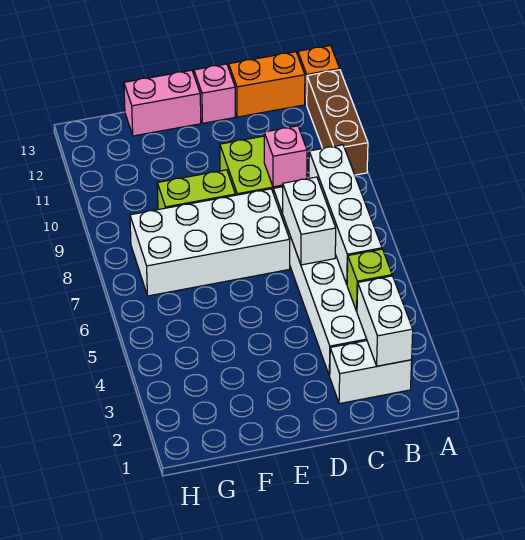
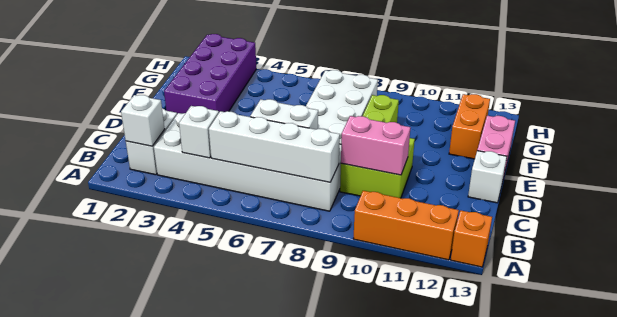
brown 1x3 brick [306,70,368,175] -> orange 1x3 brick [353,191,459,260]
white 1x2 brick [357,276,413,366] -> white 1x1 brick [121,95,165,146]
lime 1x1 brick [347,249,392,311] -> white 1x1 brick [179,106,219,158]
orange 1x2 brick [229,52,305,117] -> orange 1x2 brick moved to [449,94,490,159]
pink 1x1 brick [264,126,307,187] -> pink 1x2 brick [341,116,410,175]
pink 1x1 brick [194,64,235,123] -> white 1x1 brick [468,151,507,203]
none -> purple 2x4 brick [164,34,256,114]

